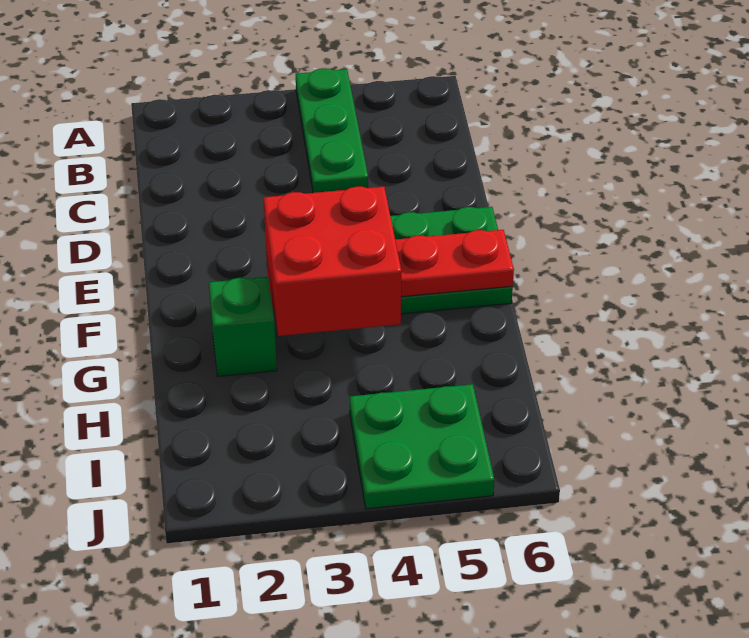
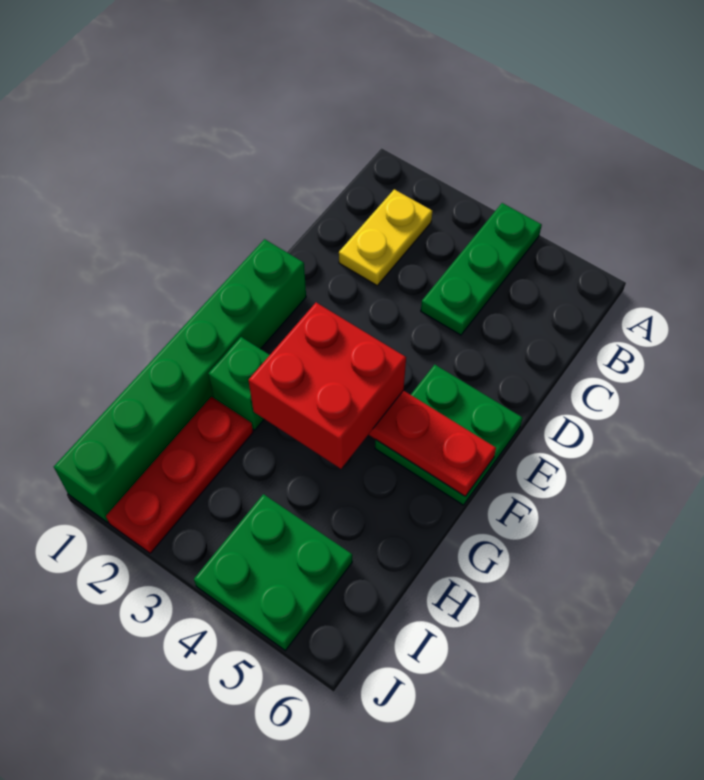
none -> yellow 1x2 plate [339,189,432,285]
none -> green 1x6 brick [54,239,306,523]
none -> red 1x3 plate [106,397,253,553]

